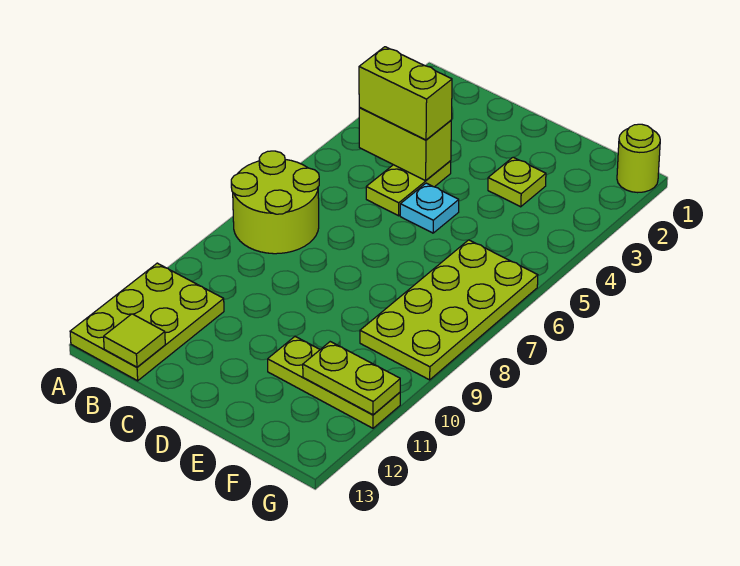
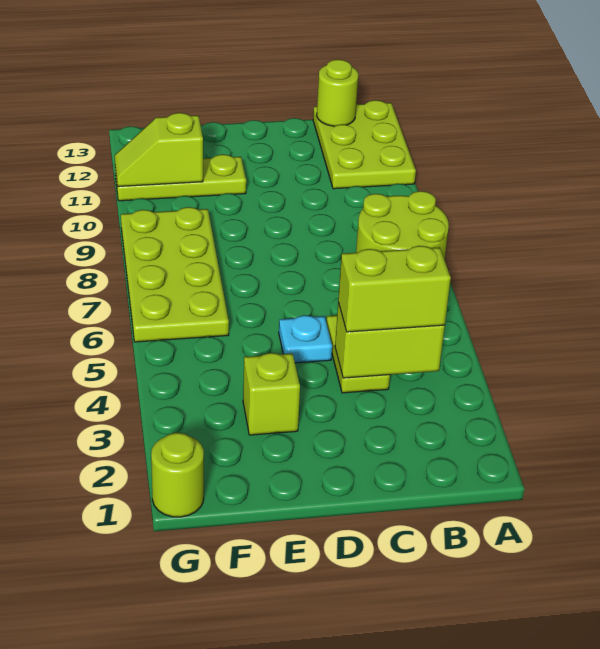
lime 1x1 tile [104,314,165,367] -> lime 1x1 round brick [317,59,358,126]
lime 1x1 plate [488,157,546,207] -> lime 1x1 brick [243,353,300,435]
lime 1x2 plate [303,342,400,415] -> lime 1x2 slope [115,113,203,186]

